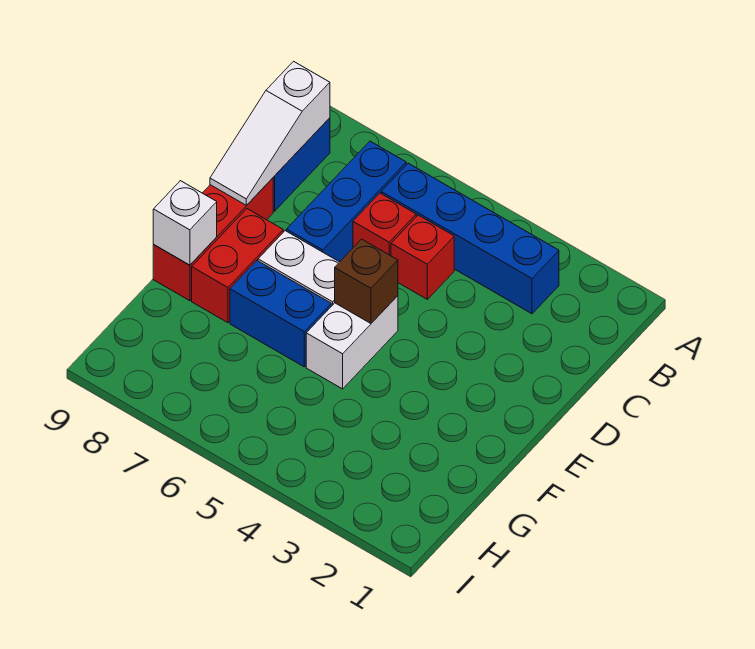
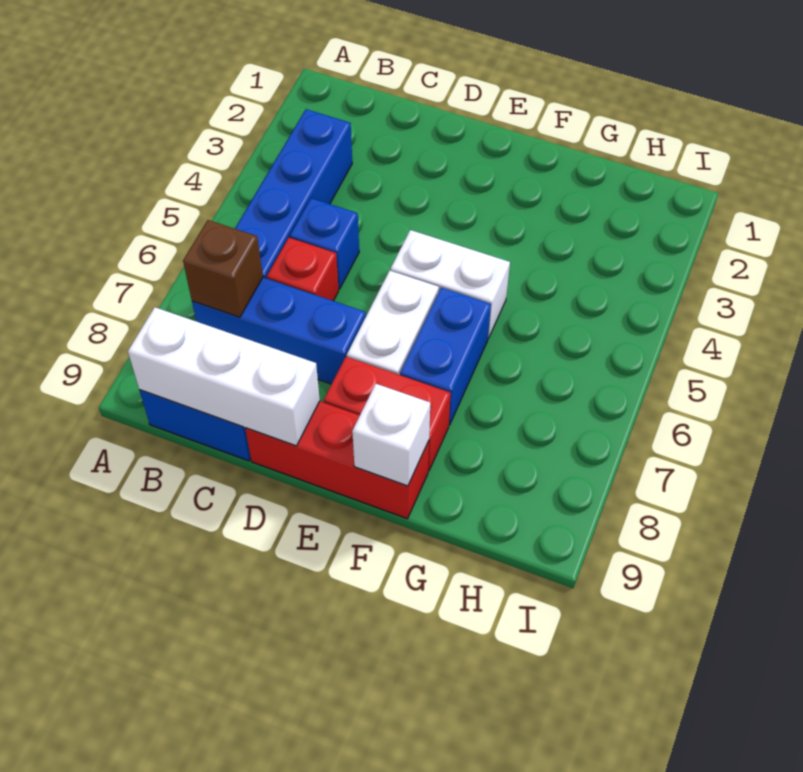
white 1x3 slope [210,61,330,205] -> white 1x3 brick [128,307,320,446]
red 1x1 brick [391,215,454,299] -> blue 1x1 brick [290,198,359,289]
brown 1x1 brick [335,239,398,323] -> brown 1x1 brick moved to [183,220,263,317]

